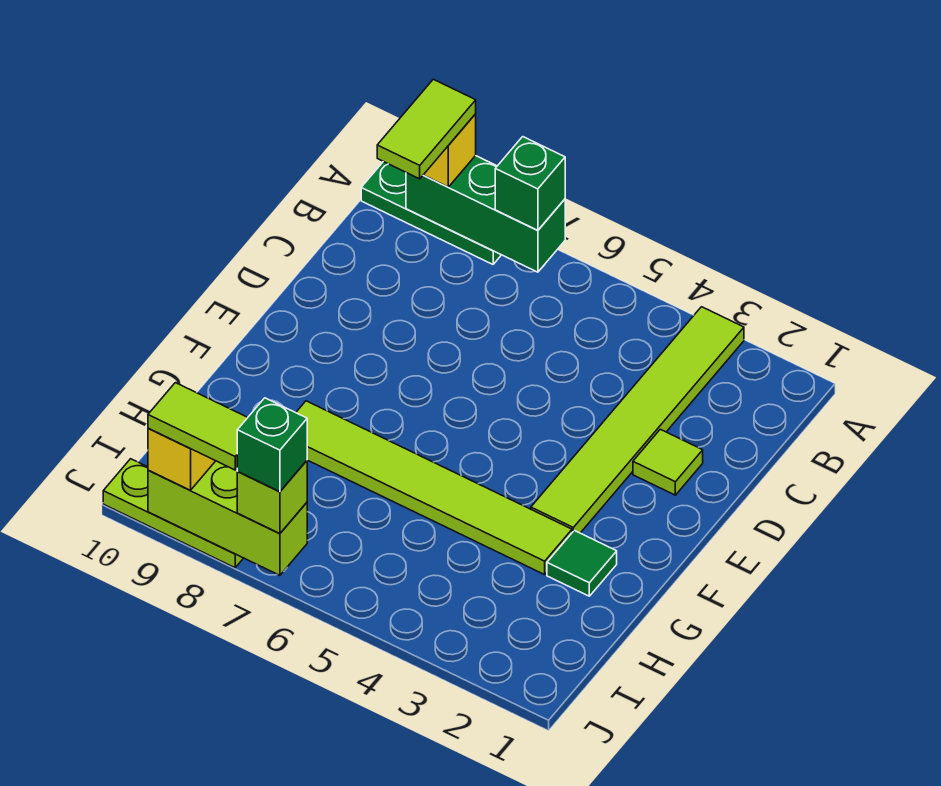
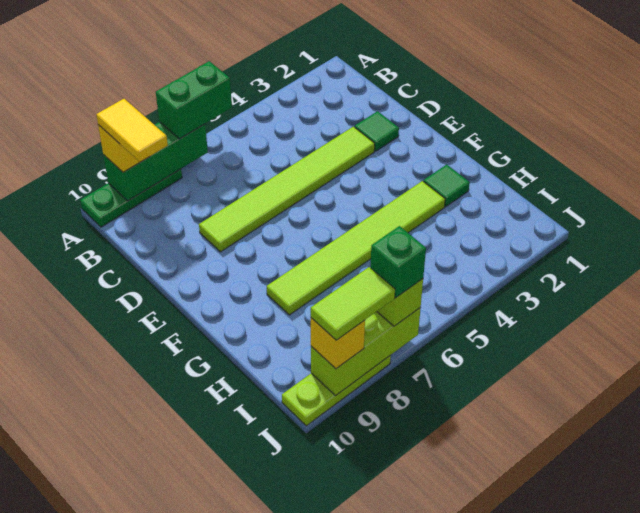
lime 1x6 tile [531,307,744,533] -> lime 1x6 tile turned to [199,127,375,252]
green 1x1 brick [495,137,565,230] -> green 1x2 brick [156,61,232,139]
lime 1x2 tile [377,79,476,179] -> yellow 1x2 tile [96,99,168,162]
lime 1x1 tile [633,429,703,495] -> green 1x1 tile [355,111,399,151]

